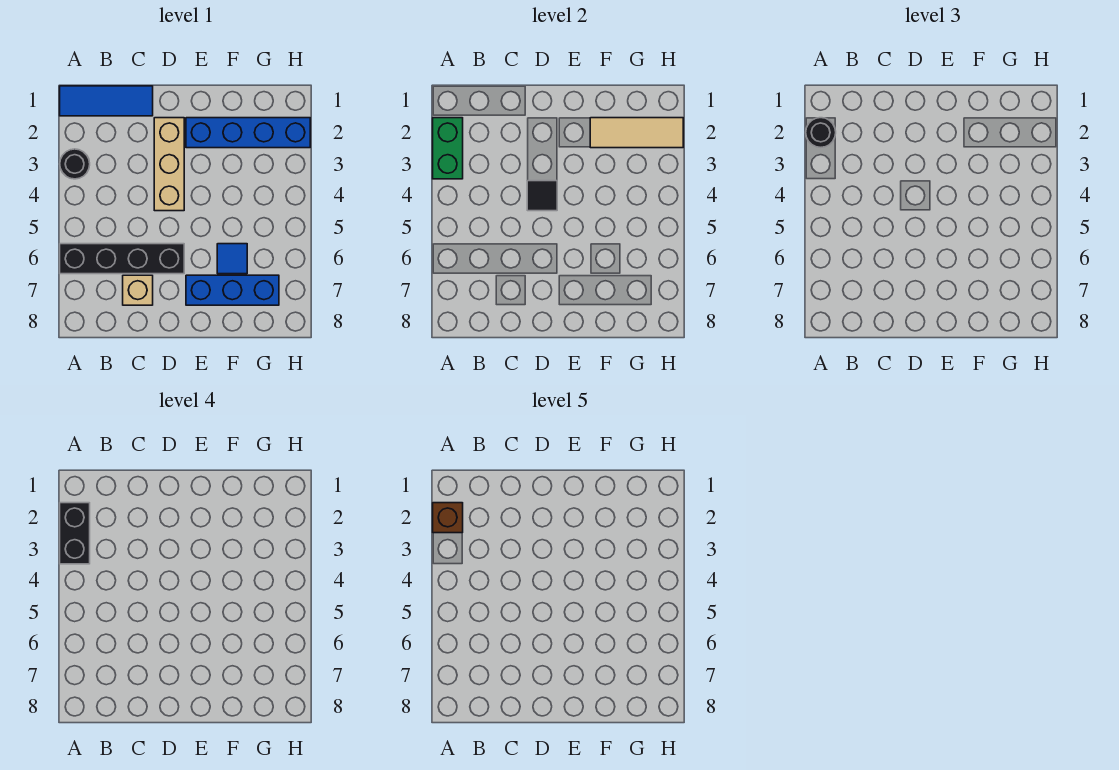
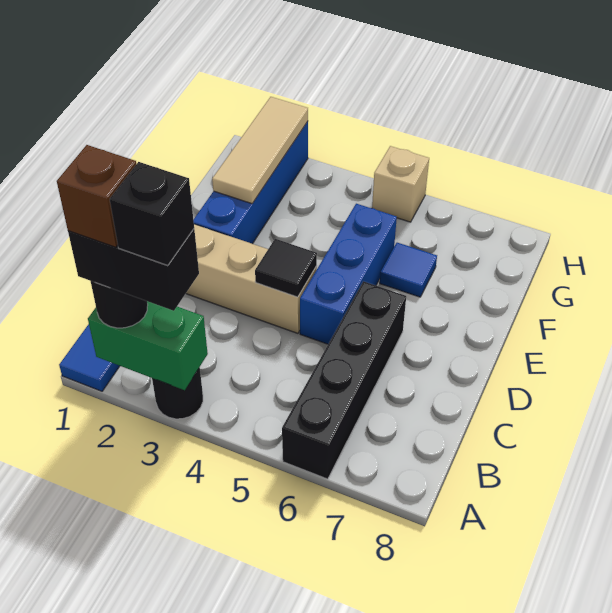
none -> black 1x1 brick [110,162,194,265]
tan 1x1 brick [123,275,153,305] -> tan 1x1 brick moved to [372,146,429,222]
blue 1x3 brick [186,275,279,305] -> blue 1x3 brick moved to [300,204,397,344]

